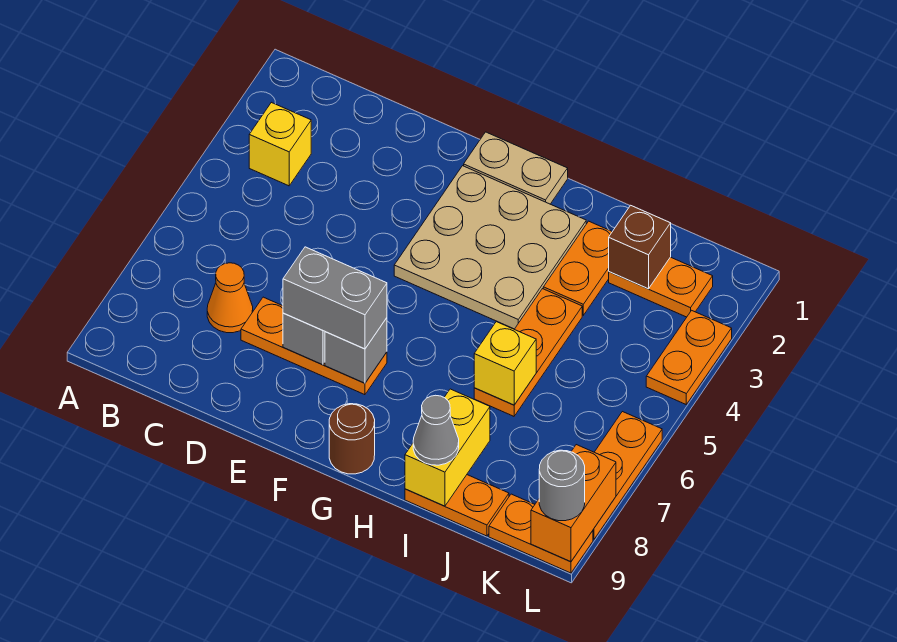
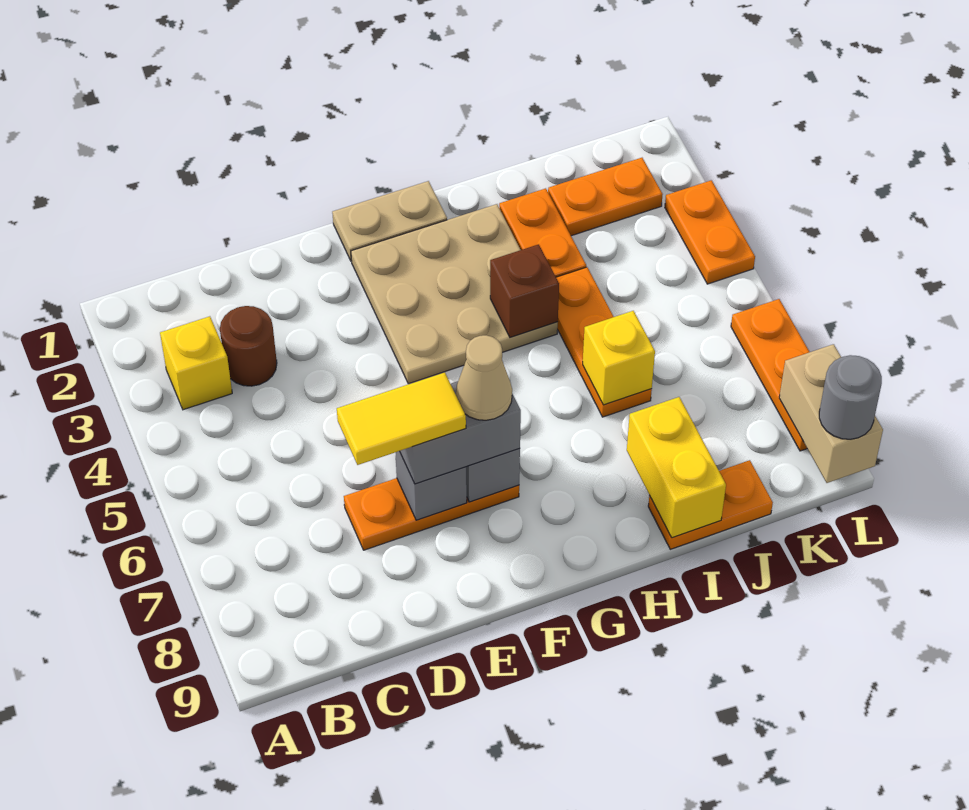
orange 1x1 cone [207,263,253,333] -> none
none -> yellow 1x2 tile [337,372,466,465]
none -> tan 1x1 cone [456,335,512,420]
brown 1x1 round brick [329,404,375,474] -> brown 1x1 round brick moved to [220,306,277,386]
grey 1x1 cone [413,395,459,465] -> none
brown 1x1 brick [609,205,671,289] -> brown 1x1 brick moved to [490,244,559,338]
orange 1x2 plate [489,494,593,573] -> none
orange 1x2 brick [531,445,616,562] -> tan 1x2 brick [779,344,883,483]

